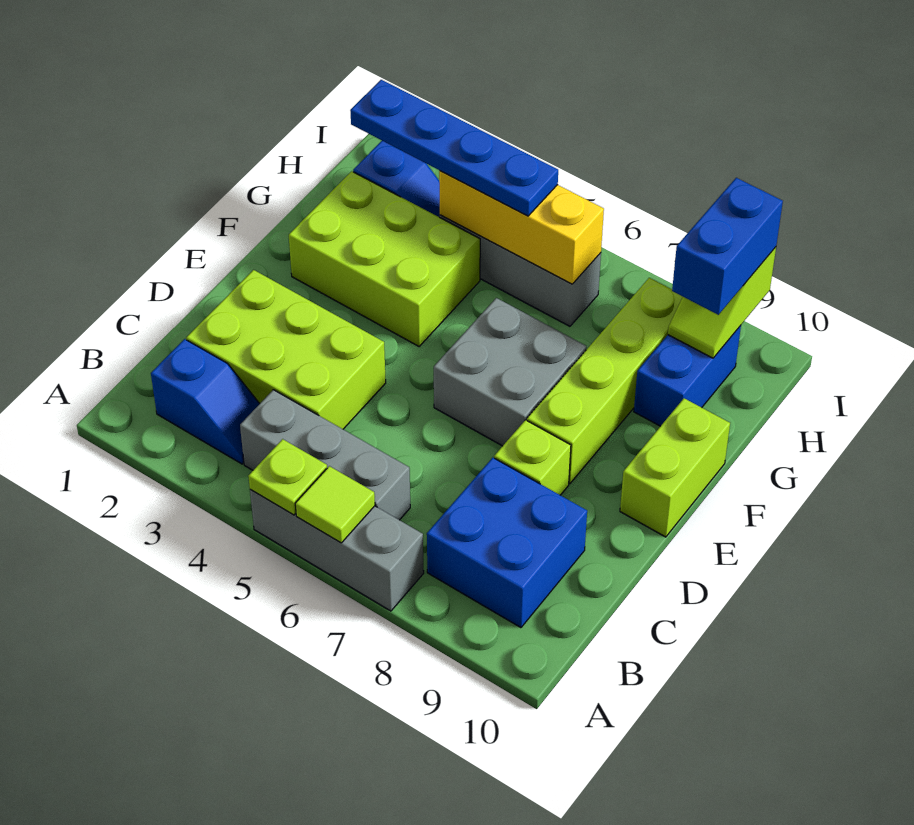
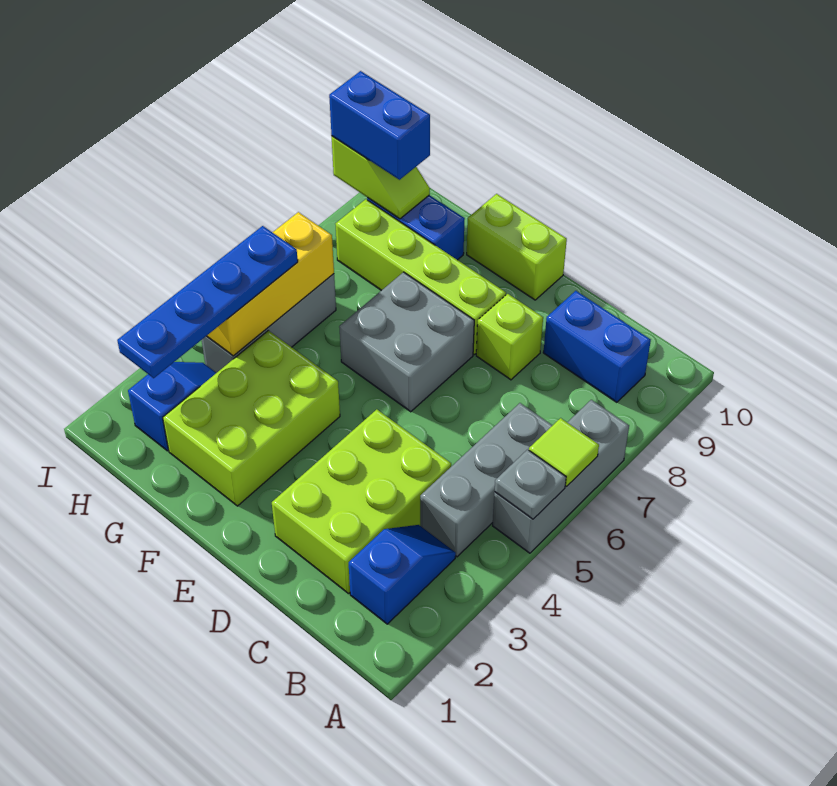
lime 1x1 plate [248,439,327,515] -> grey 1x1 plate [495,450,566,519]
blue 2x2 brick [427,458,587,628] -> blue 1x2 brick [543,291,651,402]

